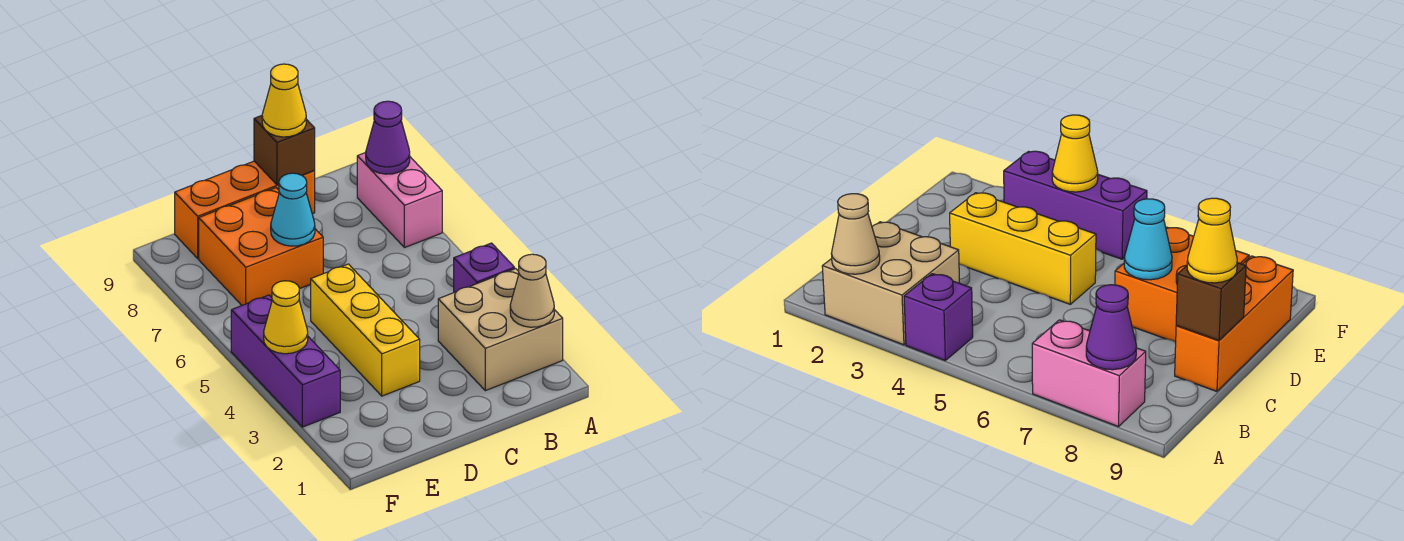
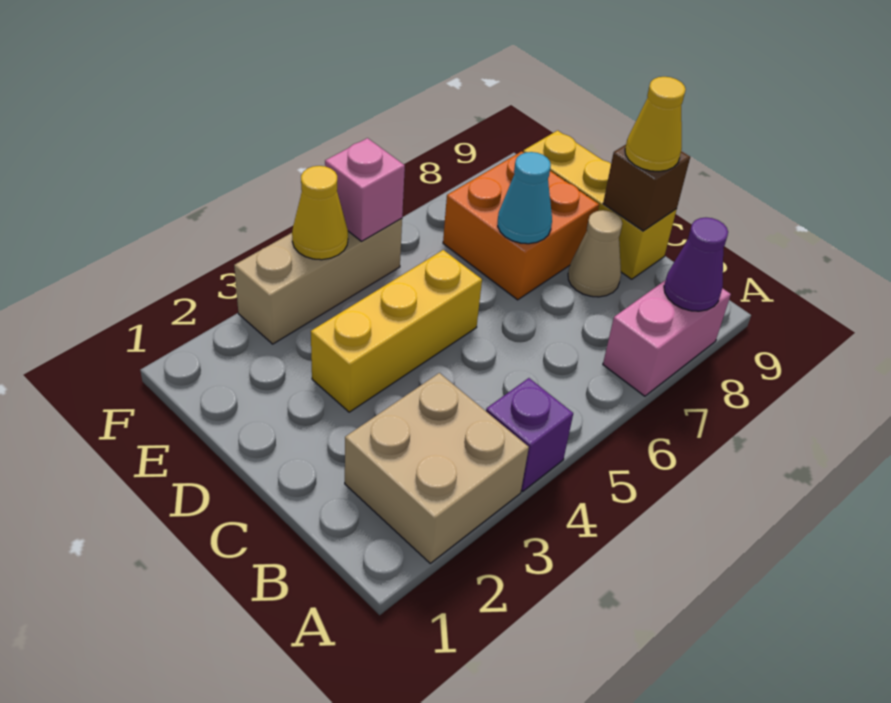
tan 1x1 cone [510,254,554,327] -> tan 1x1 cone moved to [568,210,622,297]
orange 1x3 brick [175,161,315,258] -> yellow 1x3 brick [523,130,677,279]
purple 1x3 brick [231,295,340,427] -> tan 1x3 brick [234,218,402,344]
none -> pink 1x1 brick [325,138,405,241]

